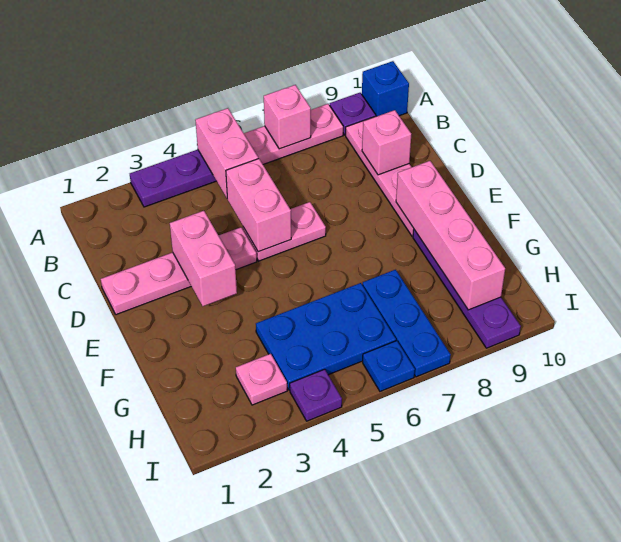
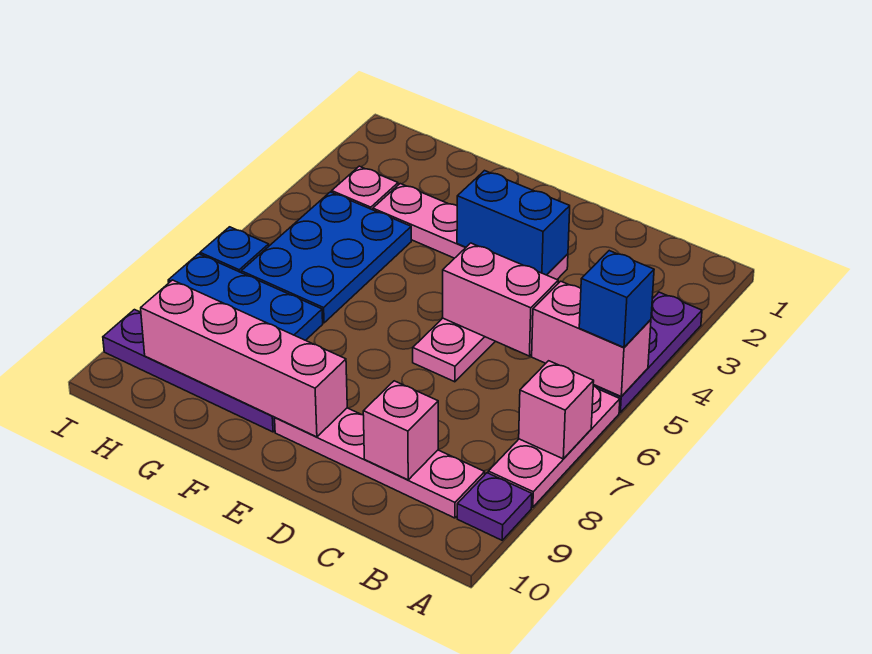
blue 1x1 brick [362,61,409,116] -> blue 1x1 brick moved to [579,251,654,347]
pink 1x4 plate [101,227,257,315] -> pink 1x4 plate turned to [373,184,568,279]
pink 1x2 brick [170,211,237,306] -> blue 1x2 brick [457,171,570,275]
purple 1x1 plate [290,369,342,421] -> none

